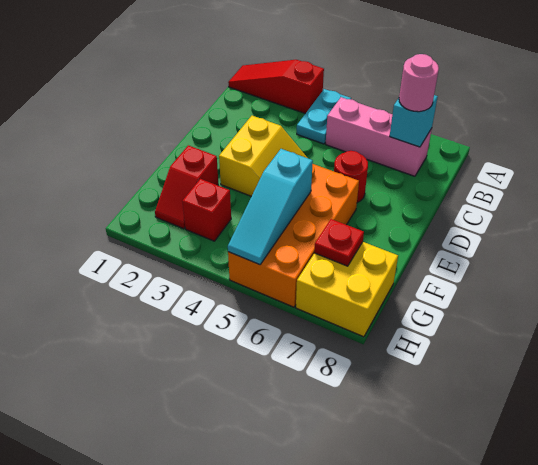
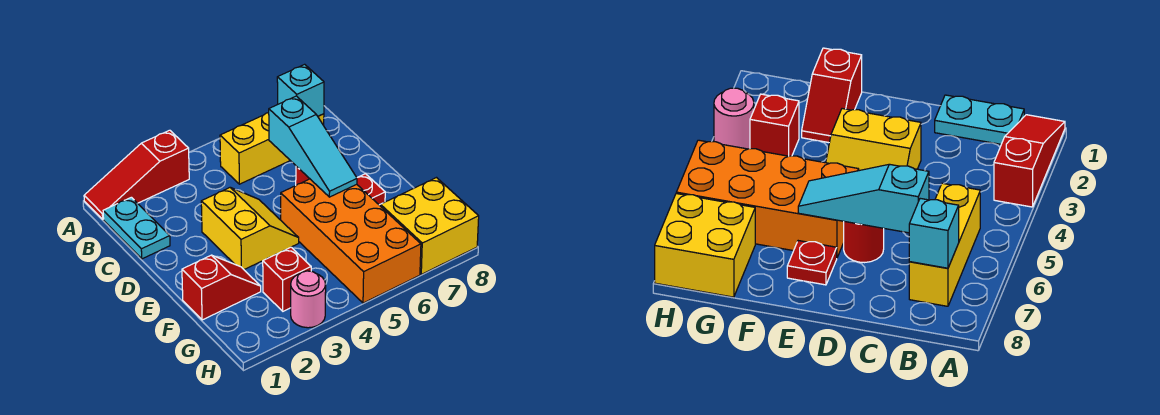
cyan 1x2 plate [297,89,351,144] -> cyan 1x2 plate moved to [103,197,170,259]
pink 1x3 brick [326,97,432,176] -> yellow 1x3 brick [220,113,324,184]
pink 1x1 round brick [399,54,439,112] -> pink 1x1 round brick moved to [291,271,326,328]
red 1x2 slope [155,145,218,229] -> red 1x2 slope turned to [182,255,261,320]
cyan 1x3 slope [228,149,313,265] -> cyan 1x3 slope moved to [269,96,357,197]
red 1x1 plate [314,219,364,266] -> red 1x1 plate moved to [357,174,385,205]

